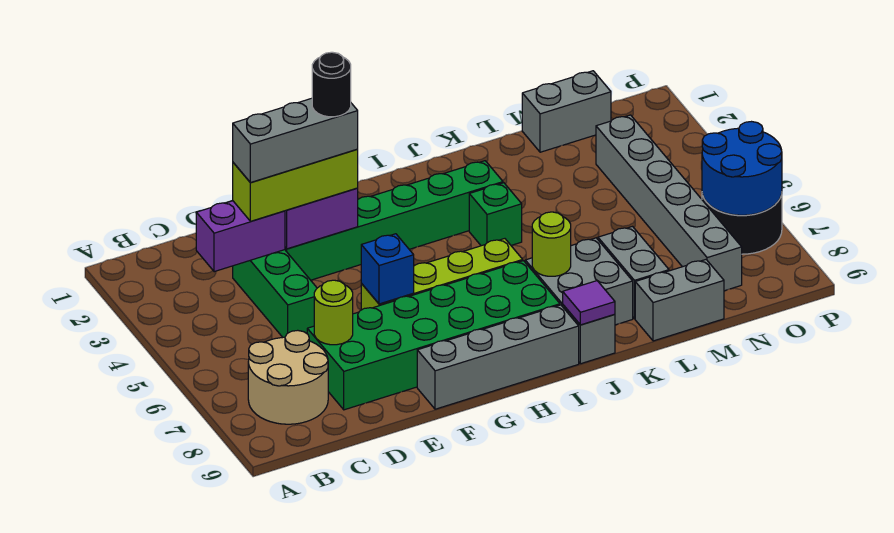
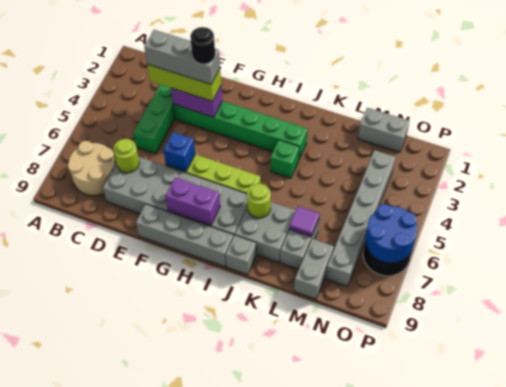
purple 1x2 brick [196,201,285,272] -> purple 1x2 brick moved to [166,177,220,225]
green 2x6 brick [307,261,560,410] -> grey 2x6 brick [103,157,248,237]
purple 1x1 tile [563,281,615,325] -> purple 1x1 tile moved to [289,206,320,237]
grey 1x2 brick [635,260,724,341] -> grey 1x2 brick turned to [294,239,334,299]

